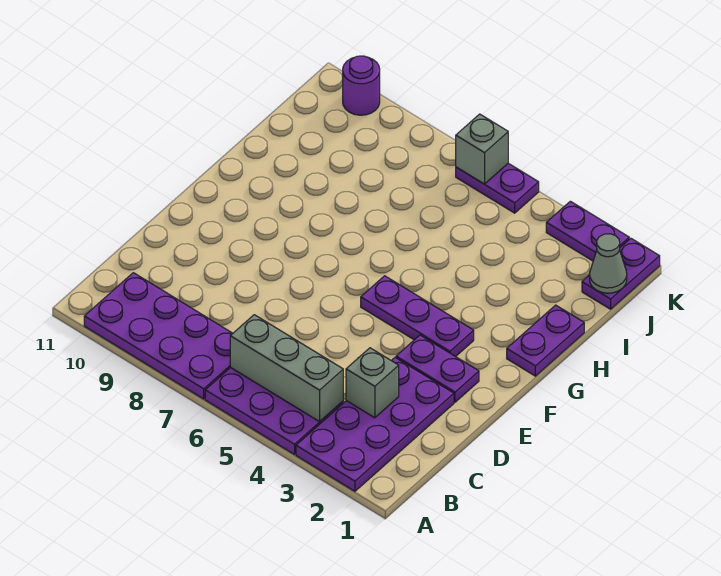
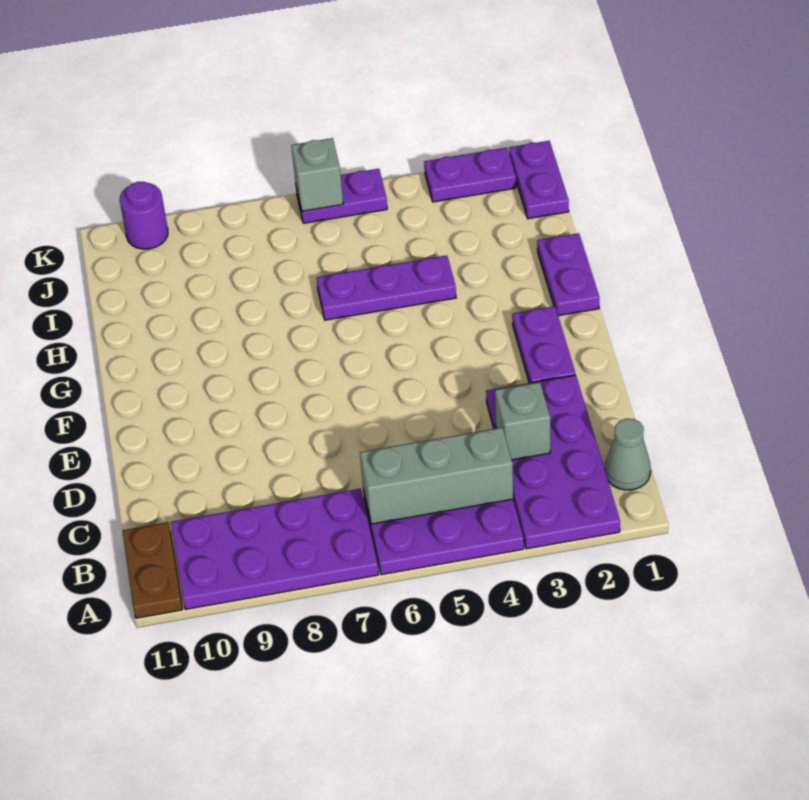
none -> brown 1x2 plate [122,522,183,618]
purple 1x2 plate [396,335,479,402] -> purple 1x2 plate turned to [512,306,575,383]
purple 1x3 plate [361,276,474,357] -> purple 1x3 plate moved to [316,255,456,320]
grey 1x1 cone [590,234,627,293] -> grey 1x1 cone moved to [605,419,651,490]

